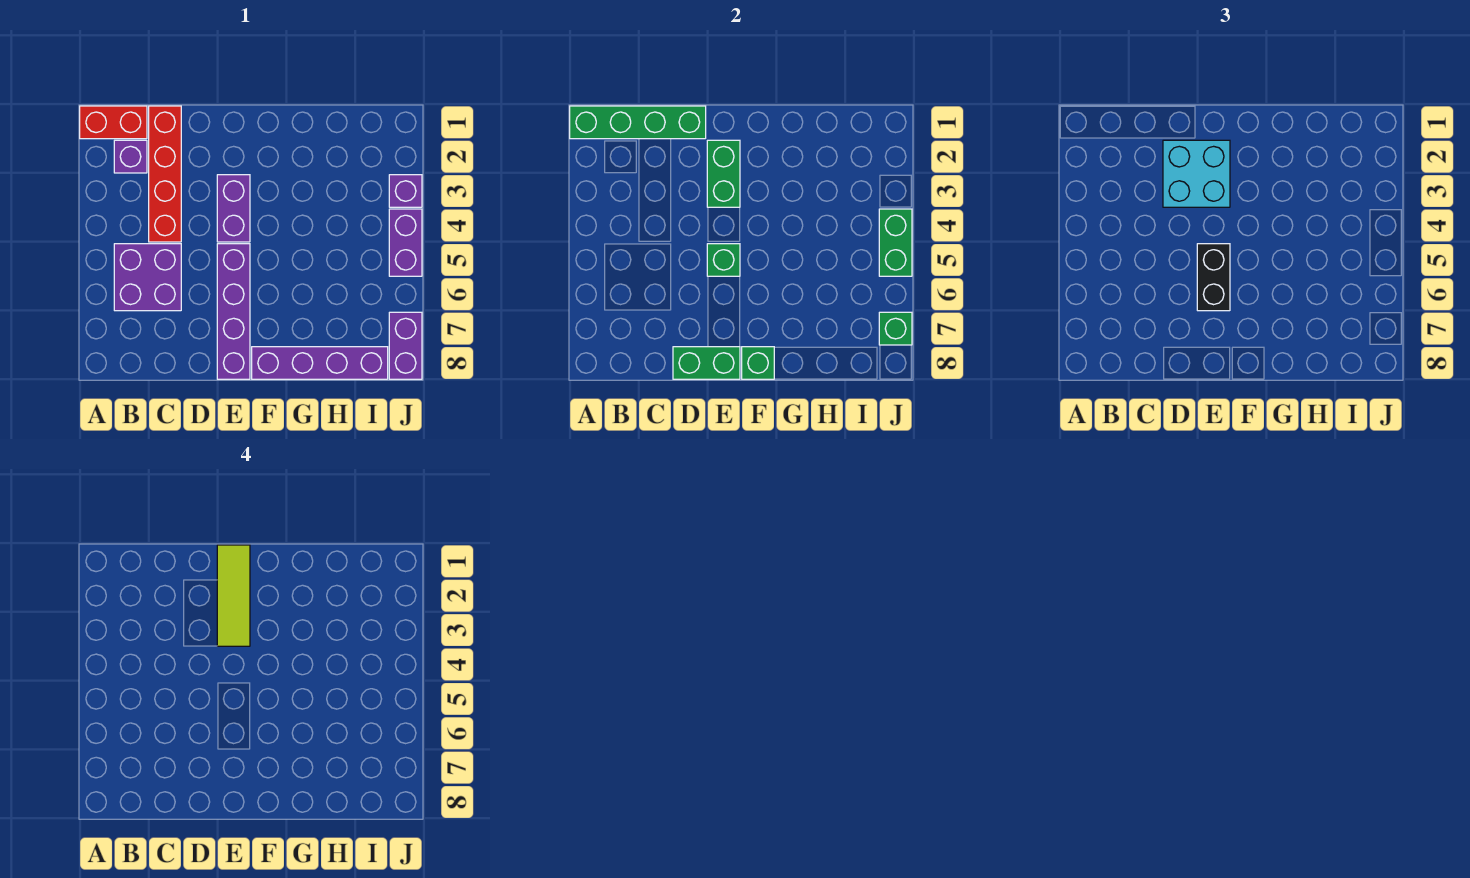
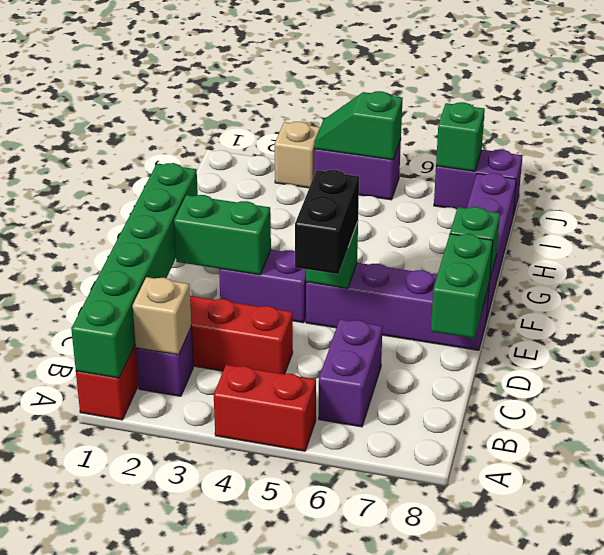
green 1x4 brick [570,106,706,139] -> green 1x6 brick [71,163,198,378]
none -> red 1x2 brick [214,365,316,451]
none -> tan 1x1 brick [133,277,191,355]
purple 2x2 brick [114,244,181,311] -> purple 1x2 brick [319,319,383,427]
cyan 2x2 brick [1163,140,1230,207] -> none
lime 1x3 tile [217,545,250,646] -> none
black 1x2 brick [1197,244,1230,311] -> black 1x2 brick turned to [295,170,359,274]
purple 1x1 brick [389,175,422,207] -> tan 1x1 brick [275,122,320,188]
green 1x2 brick [879,209,912,276] -> green 1x2 slope [314,91,403,160]

